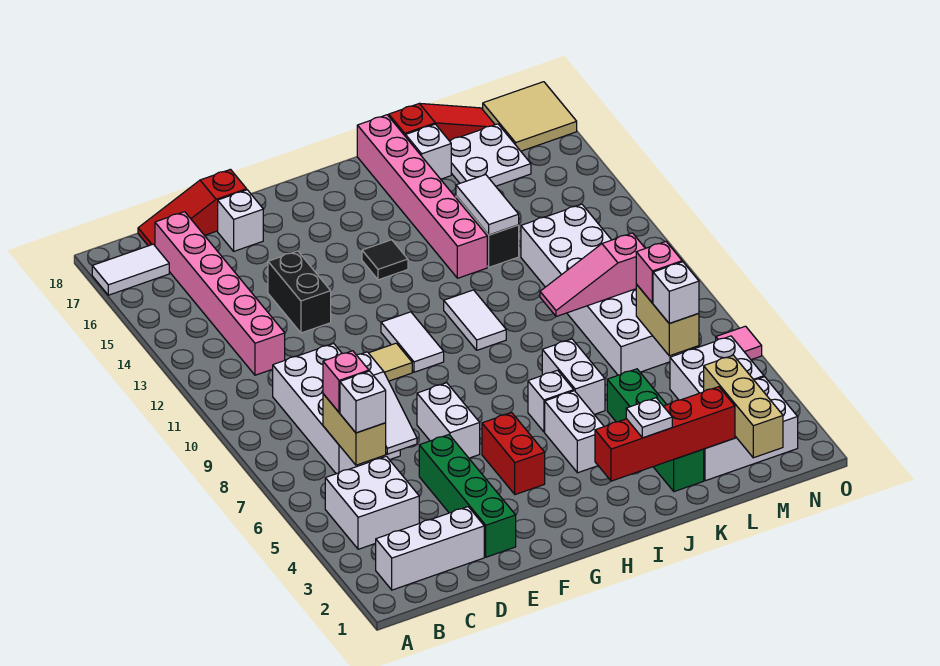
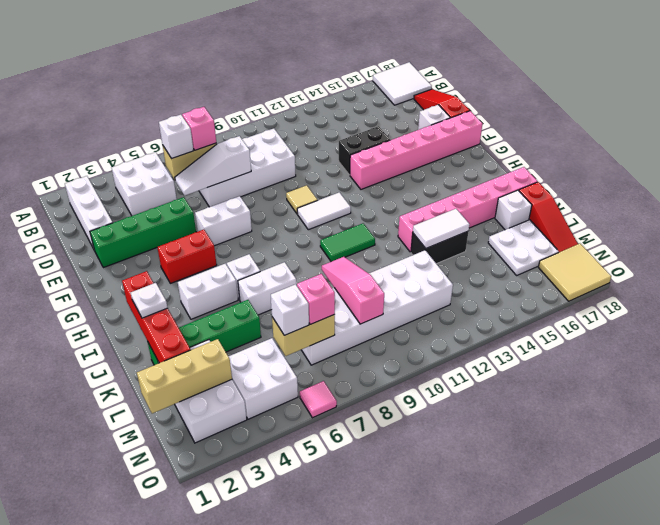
white 1x2 tile [92,244,169,295] -> white 2x2 tile [373,62,432,105]
pink 1x6 brick [155,212,285,375] -> pink 1x6 brick moved to [350,111,482,189]
black 1x1 tile [362,240,408,280] -> none
white 1x2 tile [444,290,506,350] -> green 1x2 tile [320,224,375,262]

